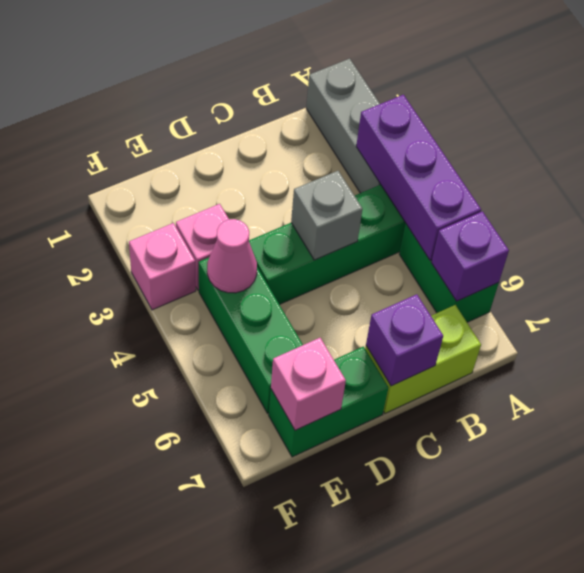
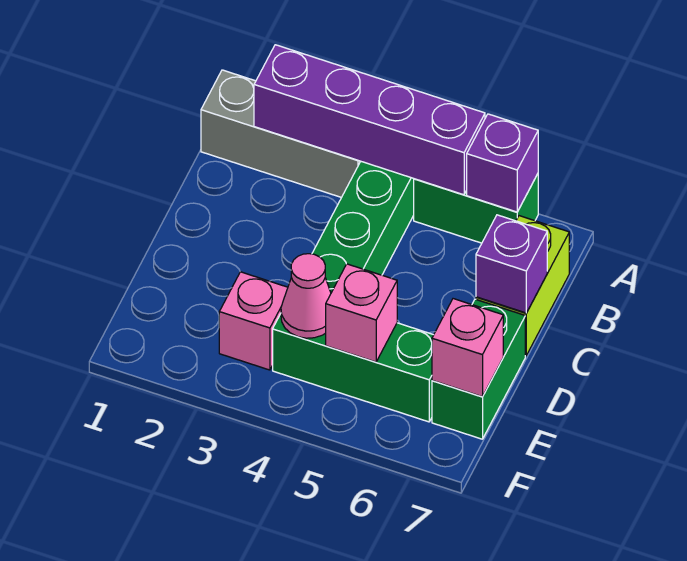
purple 1x3 brick [356,95,481,261] -> purple 1x4 brick [254,45,485,195]
grey 1x1 brick [291,171,362,260] -> none
pink 1x1 brick [129,223,196,310] -> pink 1x1 brick moved to [326,264,397,362]

